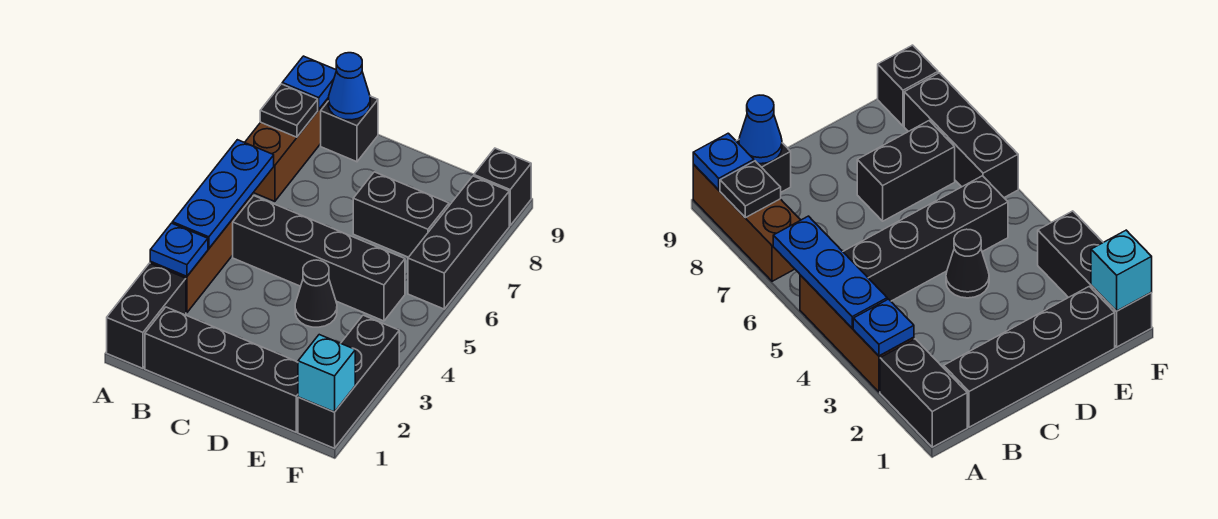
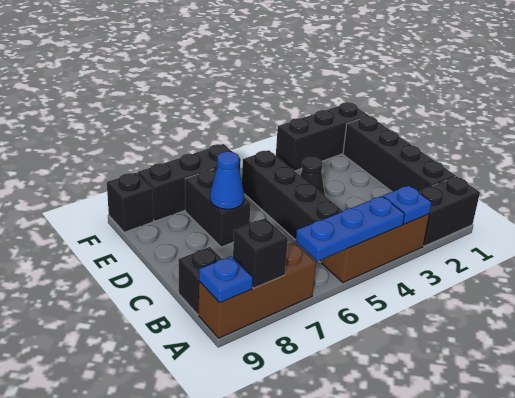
black 1x1 plate [260,84,318,137] -> black 1x1 brick [233,218,288,288]
blue 1x1 cone [328,53,370,120] -> blue 1x1 cone moved to [210,151,244,209]
cyan 1x1 brick [298,335,355,412] -> none

